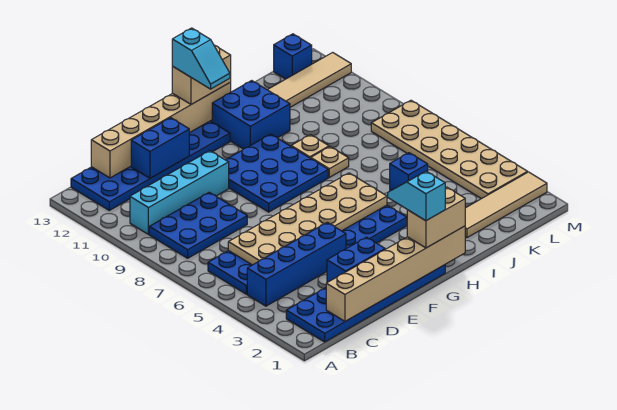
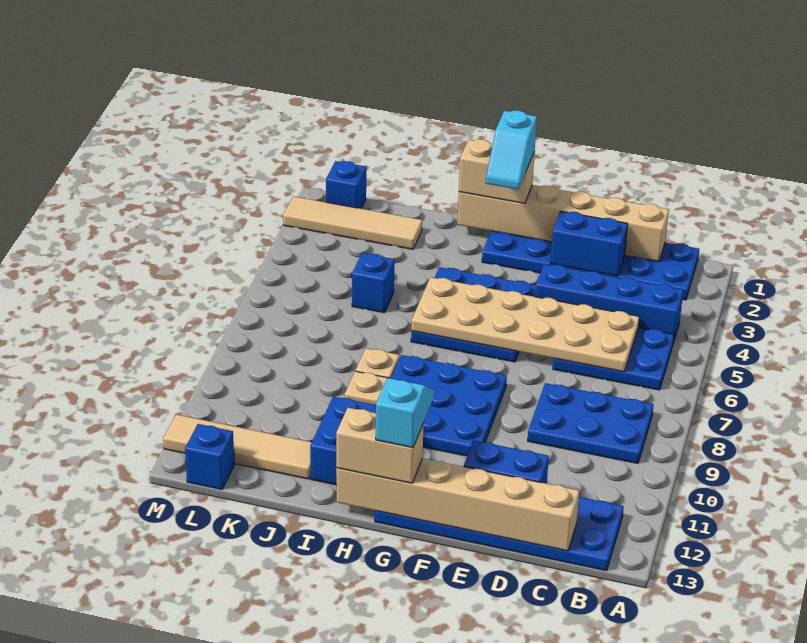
cyan 1x4 brick [130,151,229,234] -> none
none -> blue 1x1 brick [326,161,366,209]
tan 2x6 plate [371,100,527,199] -> none

